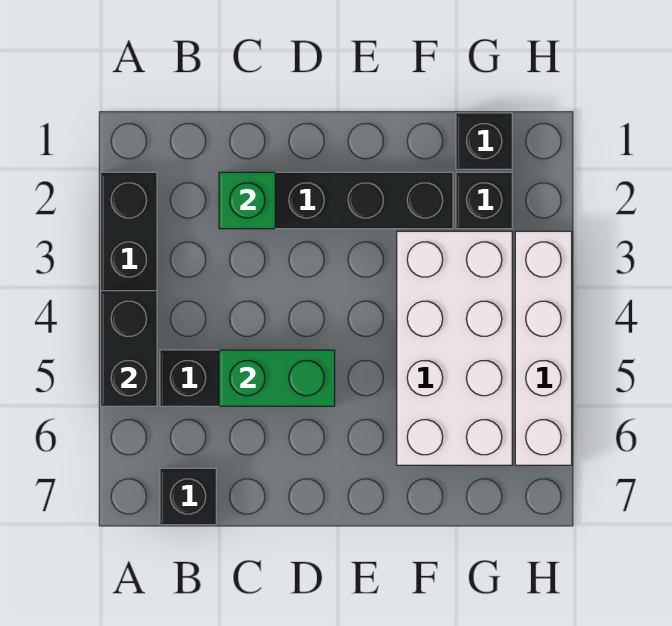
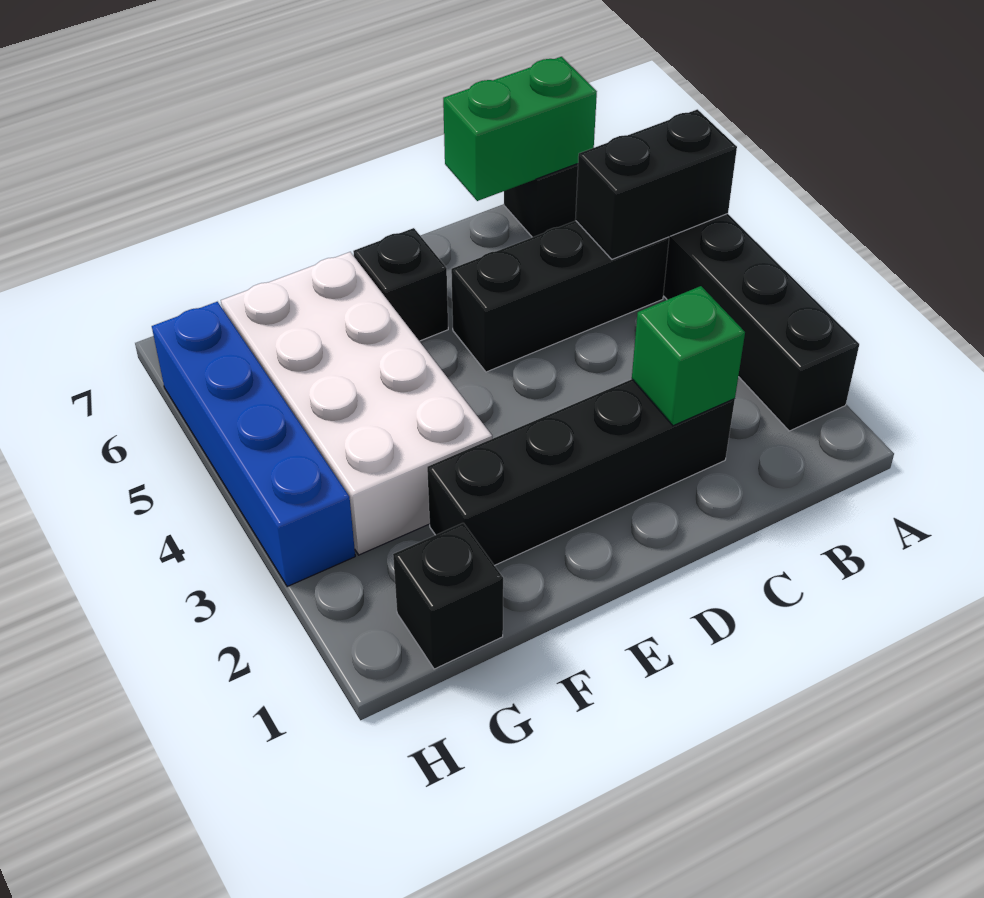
black 1x2 brick [101,291,157,406] -> black 1x2 brick turned to [575,109,737,259]
green 1x2 brick [219,350,335,406] -> green 1x2 brick moved to [443,57,597,201]
black 1x1 brick [456,172,512,229] -> black 1x1 brick moved to [353,228,448,341]
white 1x4 brick [515,231,572,465] -> blue 1x4 brick [152,302,355,587]

